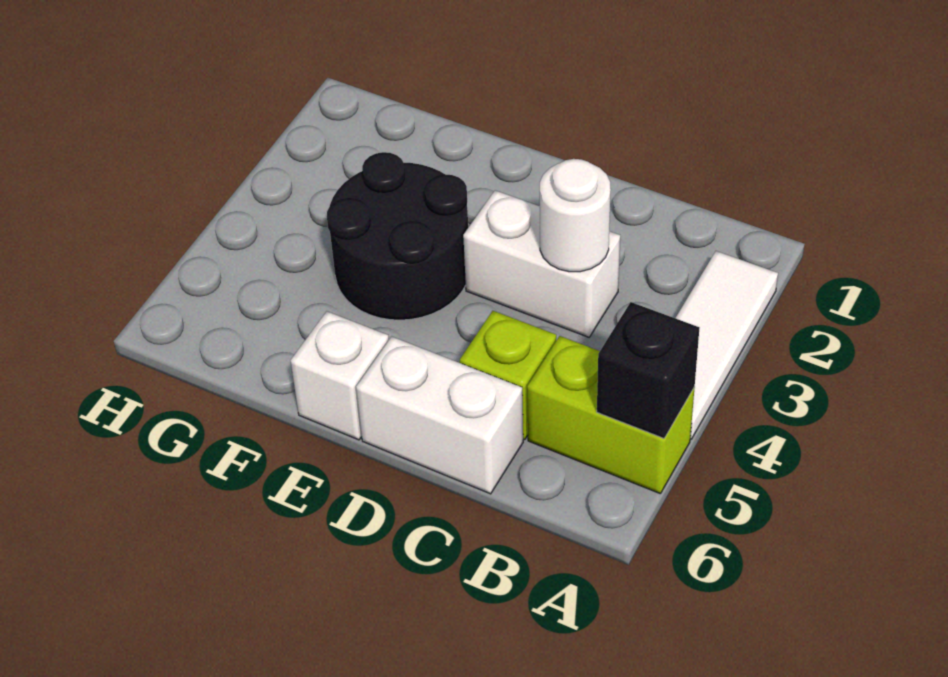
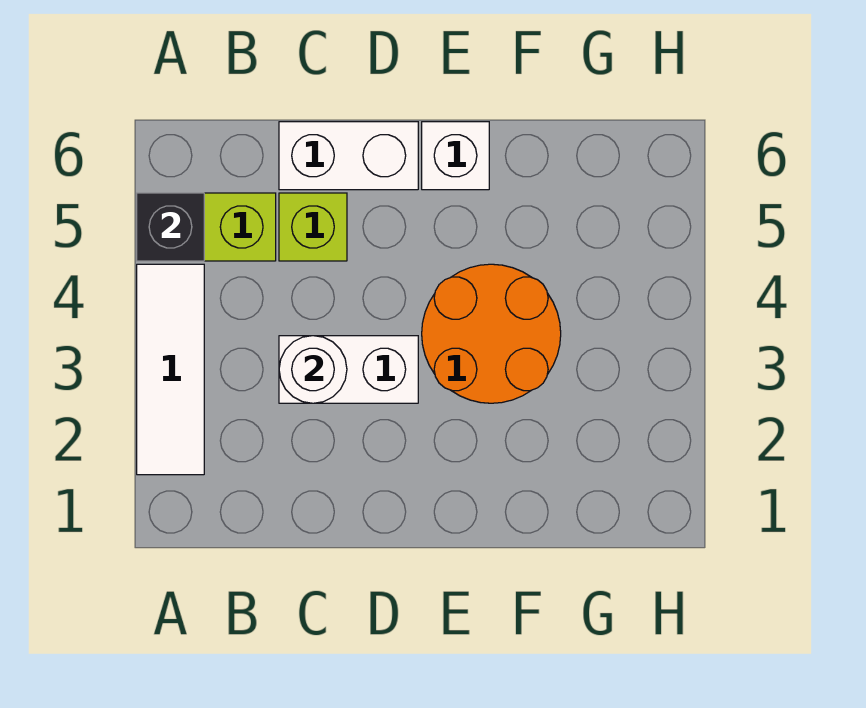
black 2x2 round brick [327,152,468,320] -> orange 2x2 round brick [422,264,561,403]

